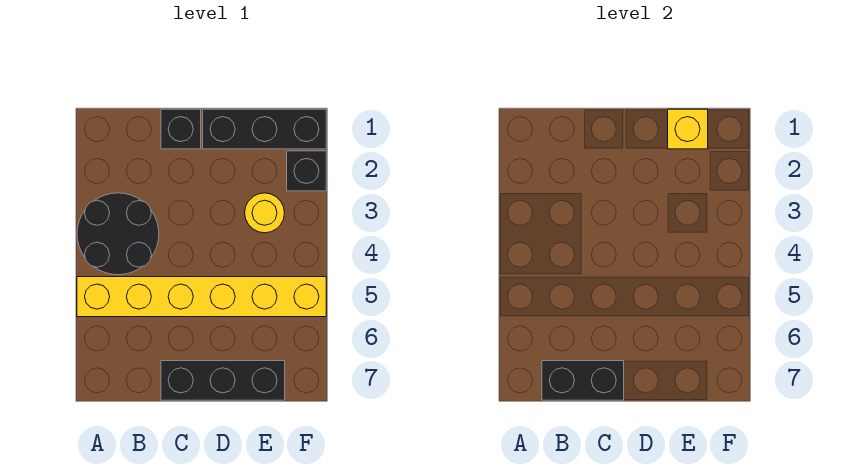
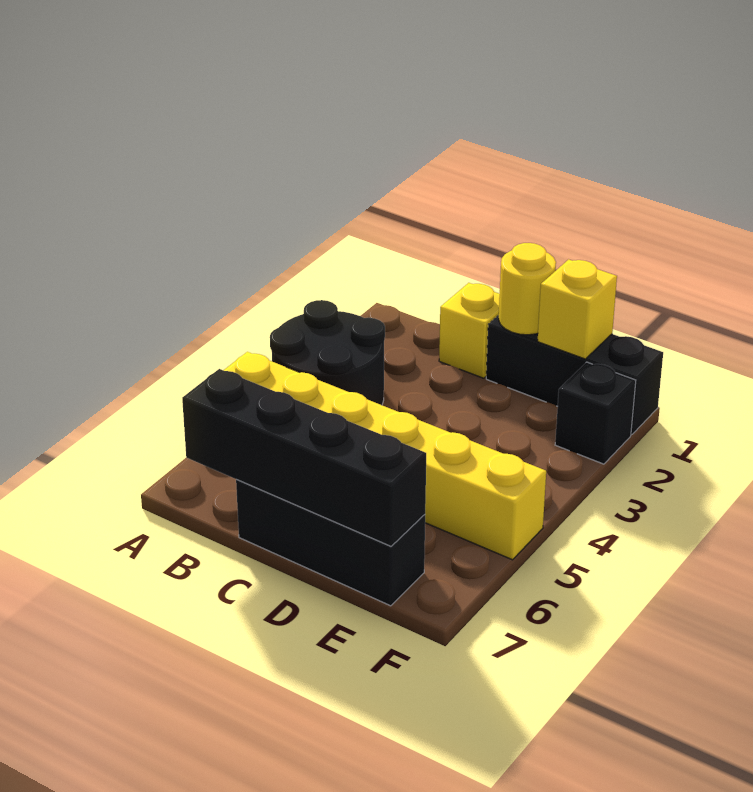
black 1x2 brick [542,361,624,400] -> black 1x4 brick [182,369,426,546]
black 1x1 brick [161,109,201,149] -> yellow 1x1 brick [439,283,500,378]
yellow 1x1 round brick [245,193,284,233] -> yellow 1x1 round brick moved to [499,243,556,335]

